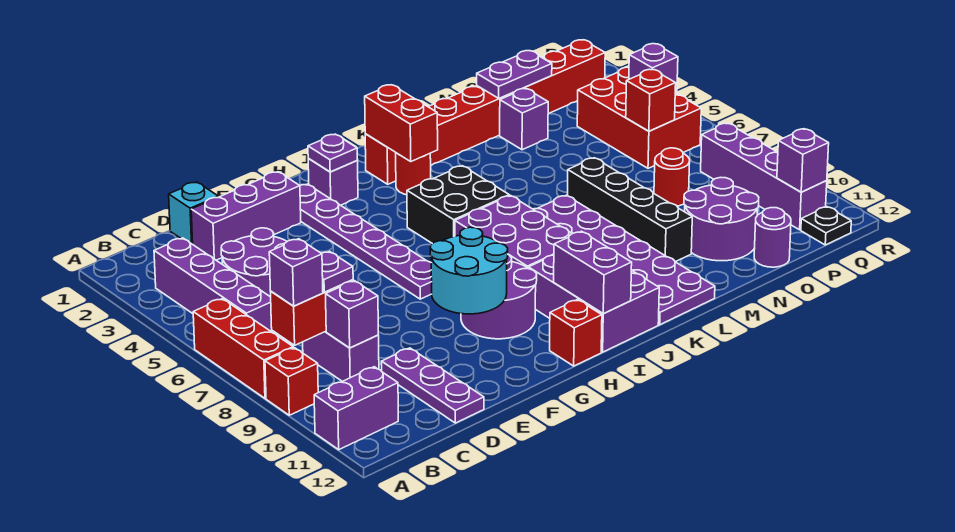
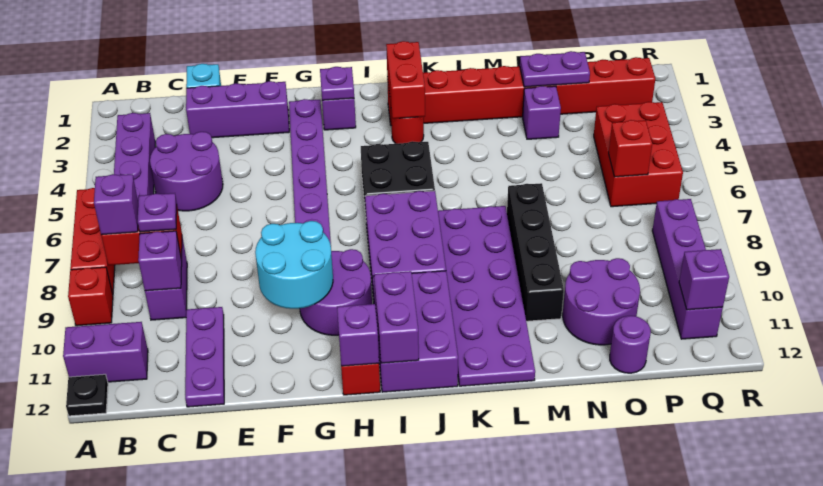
red 1x1 round brick [654,148,690,206] -> none
purple 1x1 brick [629,44,678,94] -> purple 1x1 brick moved to [337,304,379,366]
black 1x1 plate [801,207,851,245] -> black 1x1 plate moved to [66,374,108,416]

